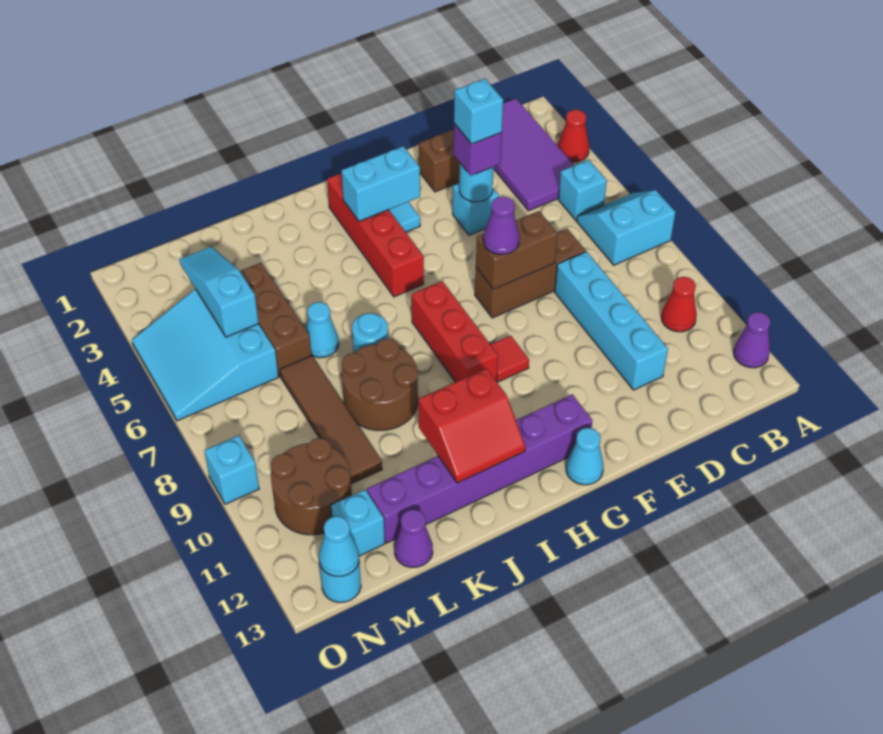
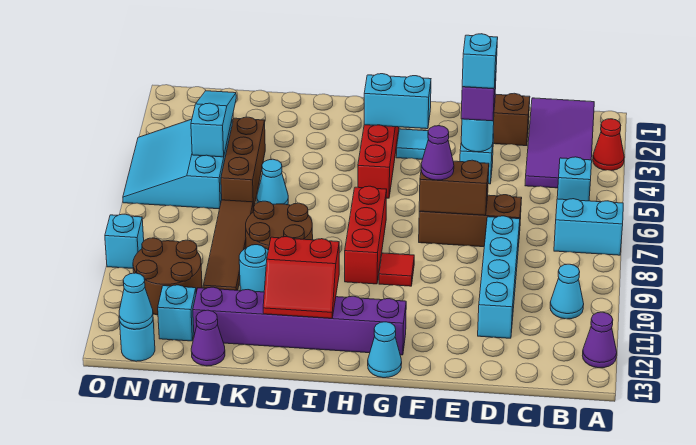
red 1x1 cone [661,277,697,332] -> cyan 1x1 cone [550,264,584,319]
cyan 1x1 round brick [352,313,388,353] -> cyan 1x1 round brick moved to [239,245,268,292]

